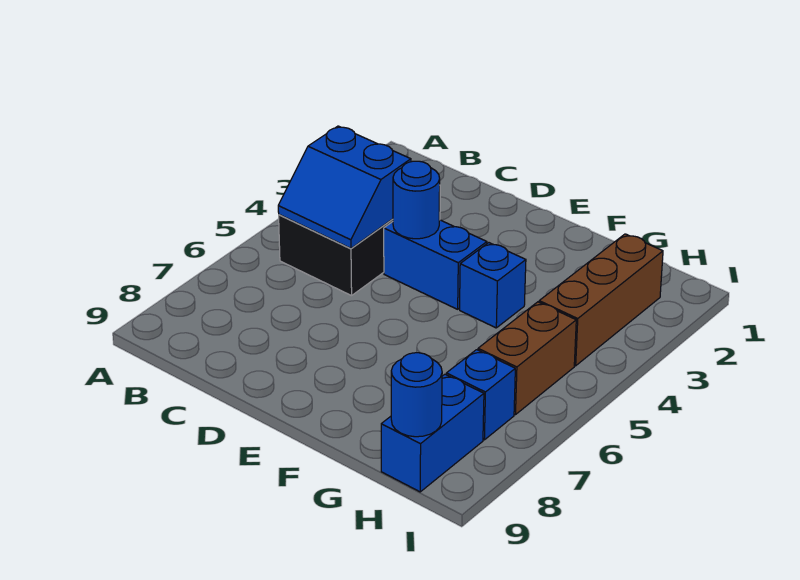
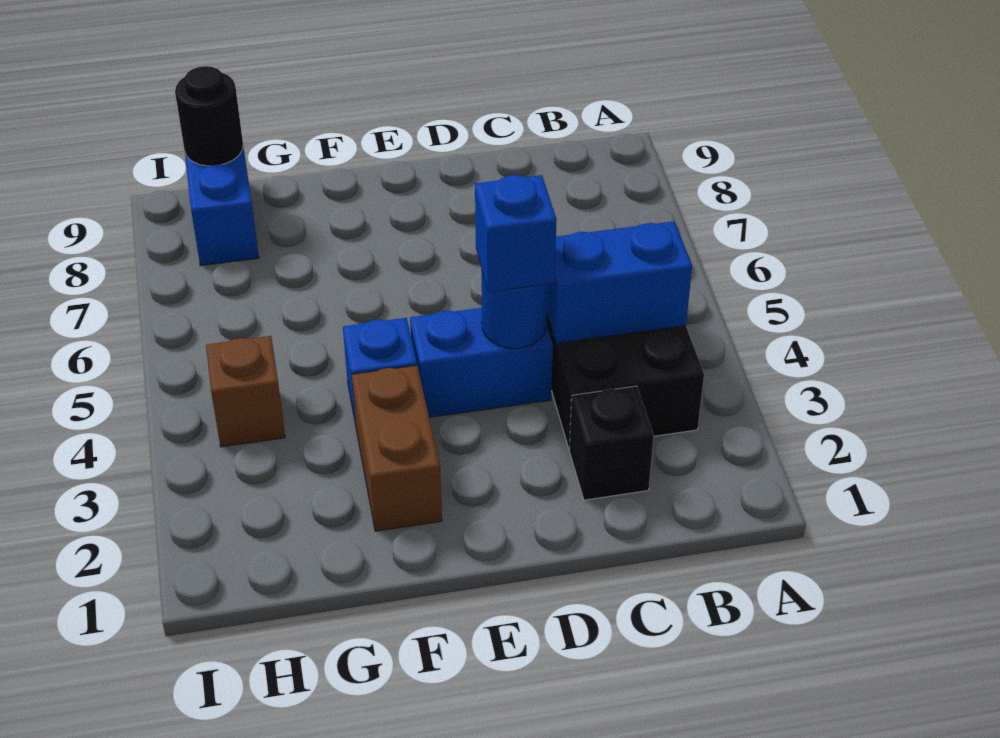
none -> black 1x1 brick [569,386,654,500]
brown 1x3 brick [539,234,663,366] -> brown 1x1 brick [206,336,285,447]
brown 1x2 brick [478,302,576,415] -> brown 1x2 brick moved to [352,365,442,531]
blue 1x1 brick [446,350,515,440] -> blue 1x1 brick moved to [475,175,557,292]
blue 1x1 round brick [391,353,442,437] -> black 1x1 round brick [175,66,243,166]

